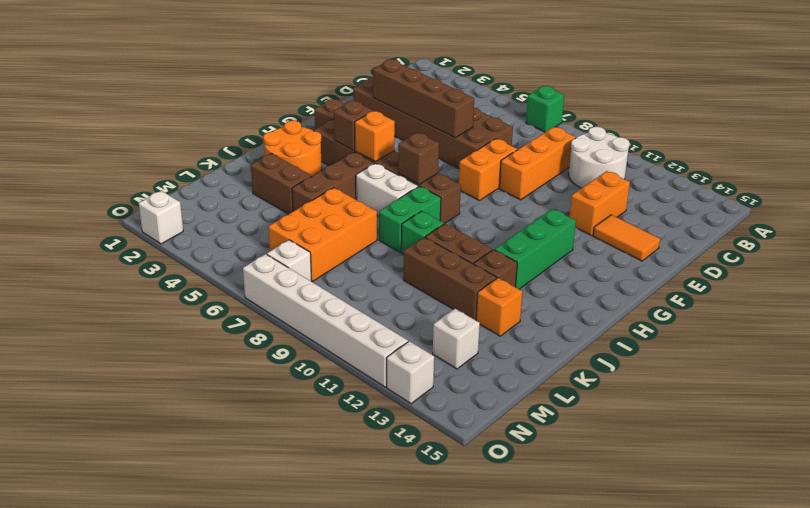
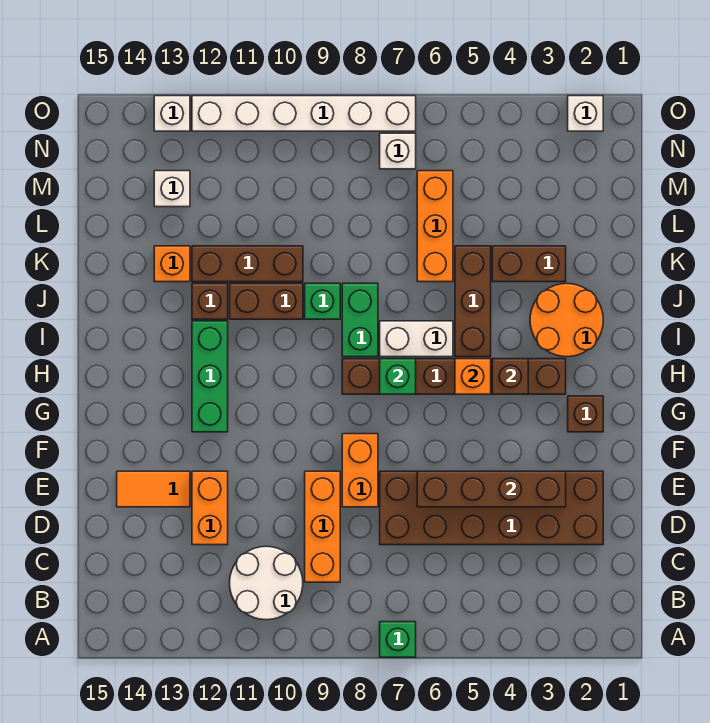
brown 1x1 brick [398,133,439,184] -> green 1x1 brick [380,359,416,394]
orange 2x3 brick [268,188,377,281] -> orange 1x3 brick [417,171,453,282]

